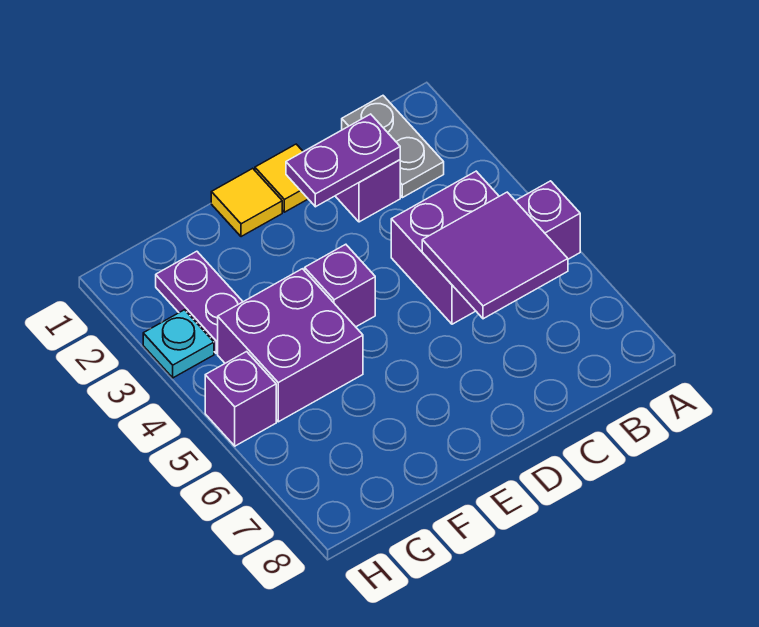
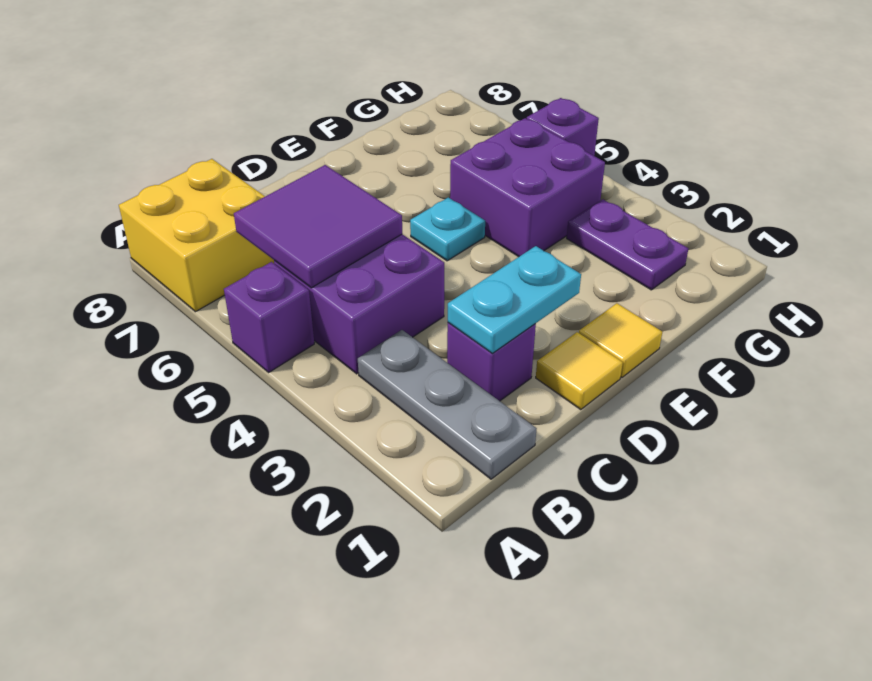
none -> yellow 2x2 brick [119,159,274,312]
grey 1x2 plate [342,96,444,198] -> grey 1x3 plate [358,330,537,479]
purple 1x2 plate [286,114,400,207] -> cyan 1x2 plate [448,246,581,353]
purple 1x1 brick [305,244,375,327] -> none
cyan 1x1 plate [143,310,214,378] -> cyan 1x1 plate moved to [410,197,485,261]

